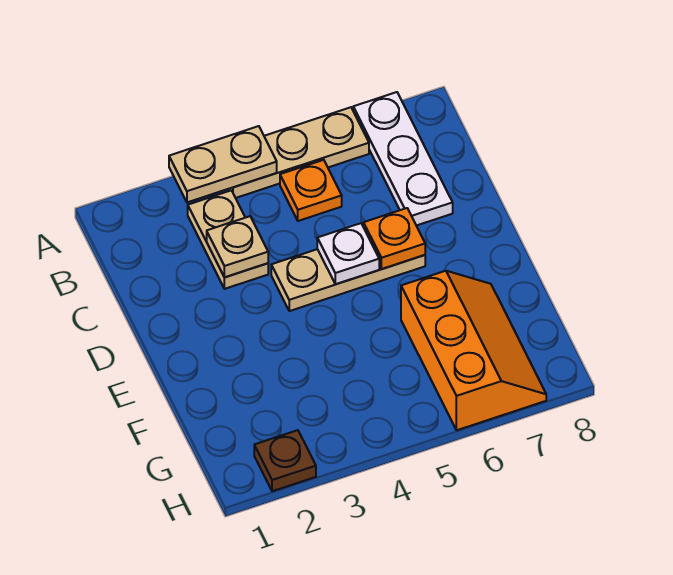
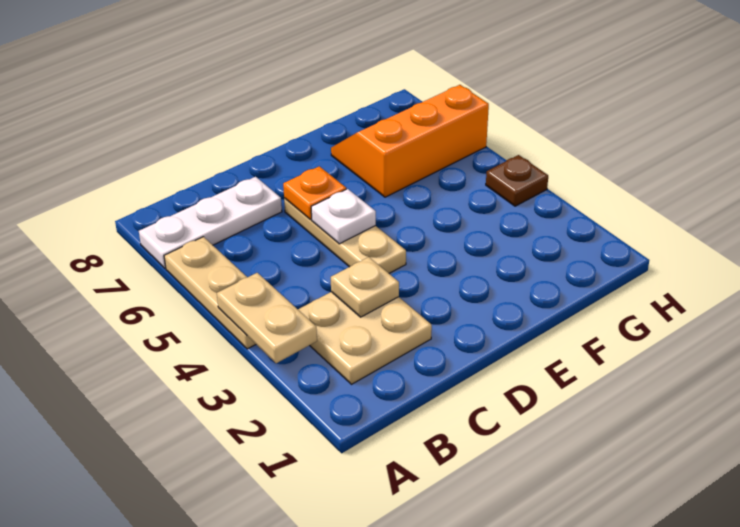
tan 1x2 plate [188,190,268,289] -> tan 2x2 plate [298,292,432,384]
orange 1x1 plate [280,160,342,221] -> none
brown 1x1 plate [254,430,316,491] -> brown 1x1 plate moved to [486,155,548,206]

